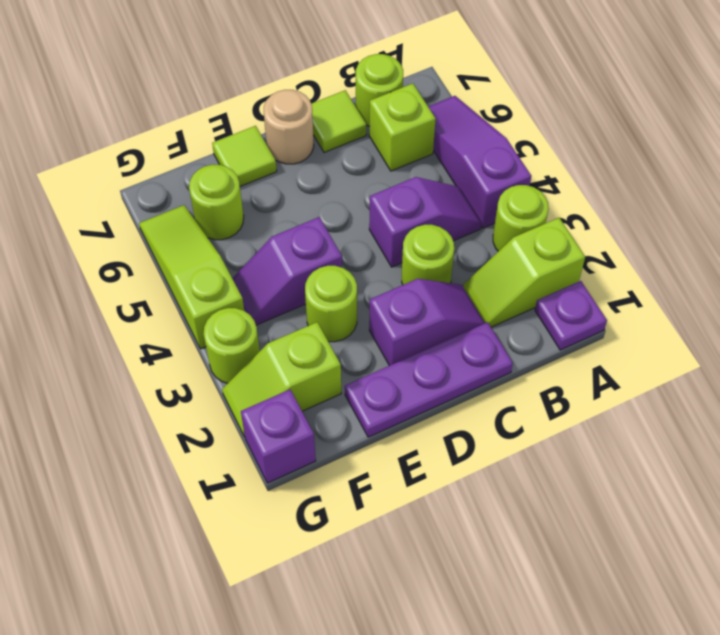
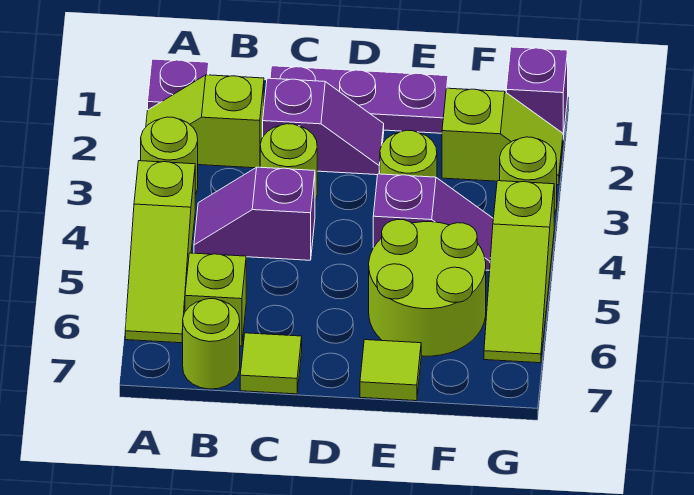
lime 1x2 slope [463,218,585,327] -> lime 1x2 slope turned to [146,75,264,168]
purple 1x3 slope [428,96,531,228] -> lime 1x3 slope [125,161,195,343]
purple 1x2 slope [369,279,485,366] -> purple 1x2 slope turned to [263,78,384,175]
tan 1x1 round brick [264,90,314,164] -> none
lime 1x1 round brick [189,165,244,240] -> lime 2x2 round brick [369,220,486,356]

